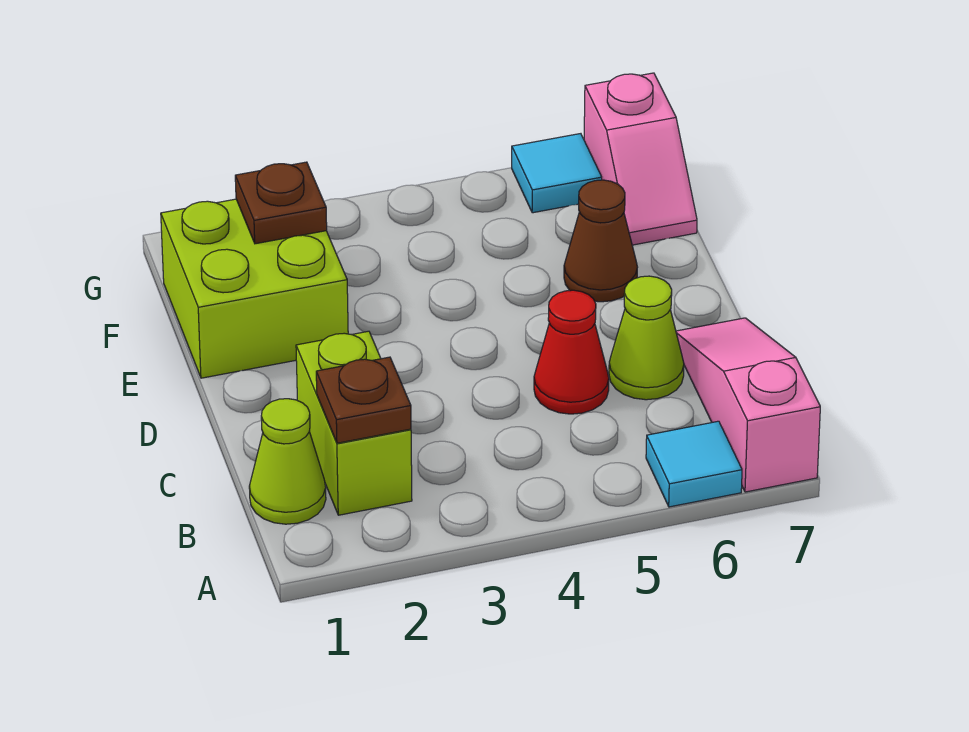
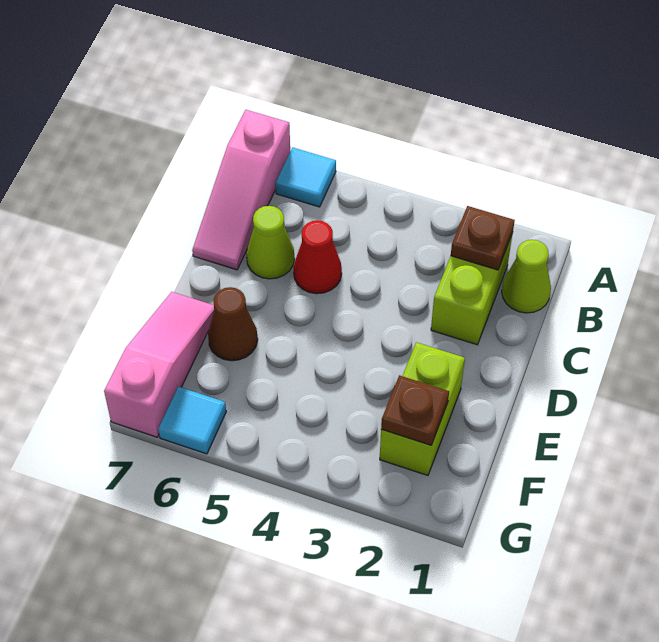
lime 2x2 brick [161,199,348,378] -> lime 1x2 brick [380,342,465,475]
pink 1x2 slope [584,73,697,245] -> pink 1x3 slope [104,292,215,437]

